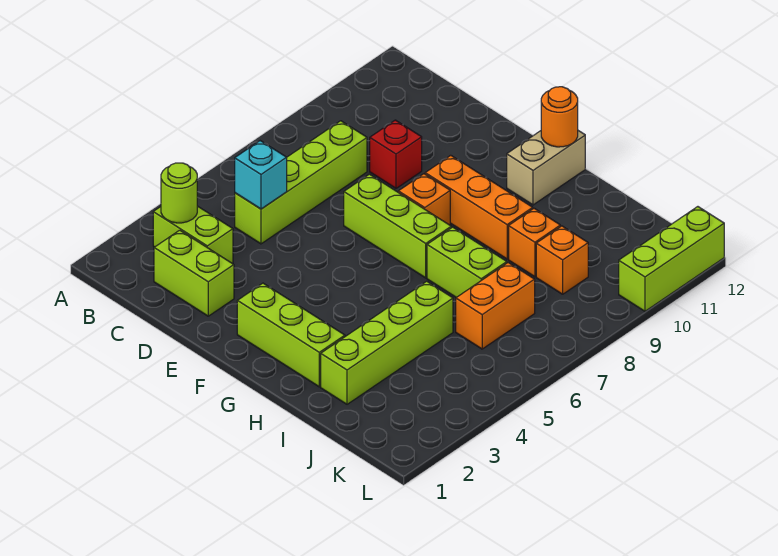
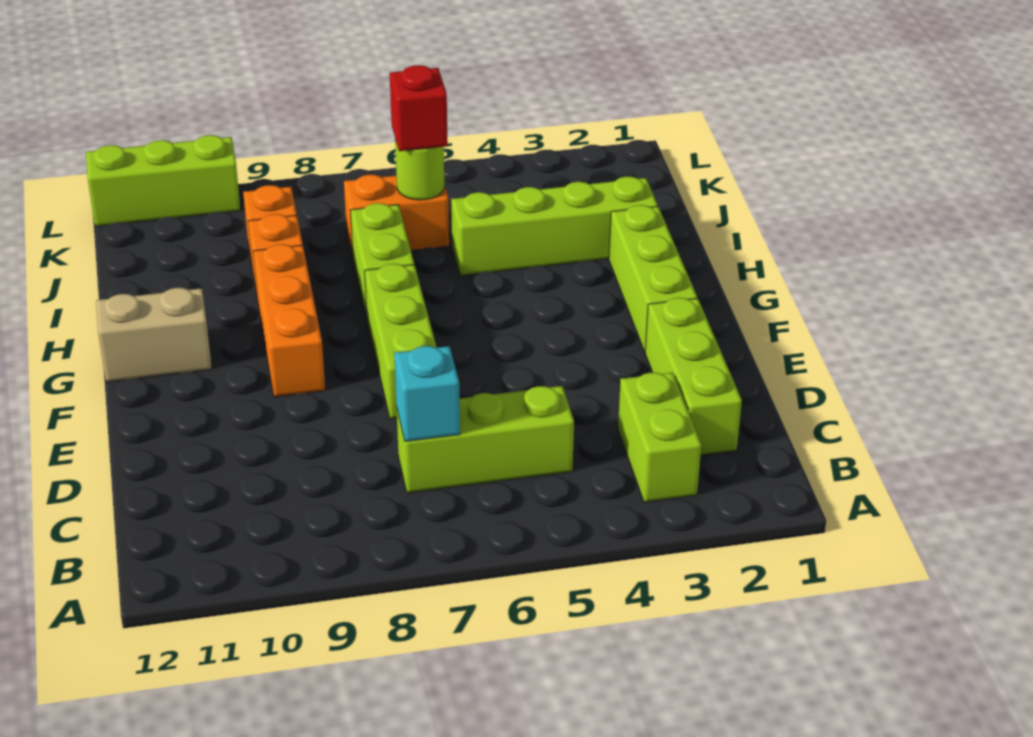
lime 1x1 round brick [161,163,197,223] -> lime 1x1 round brick moved to [395,139,444,200]
lime 1x2 brick [154,230,234,316] -> lime 1x3 brick [645,298,742,455]
lime 1x4 brick [235,121,367,244] -> lime 1x3 brick [397,386,574,493]
cyan 1x1 brick [235,141,287,209] -> cyan 1x1 brick moved to [394,346,460,441]
red 1x1 brick [370,120,422,188] -> red 1x1 brick moved to [390,65,448,151]
orange 1x1 brick [398,174,450,225] -> none
orange 1x1 round brick [541,87,578,147] -> none

